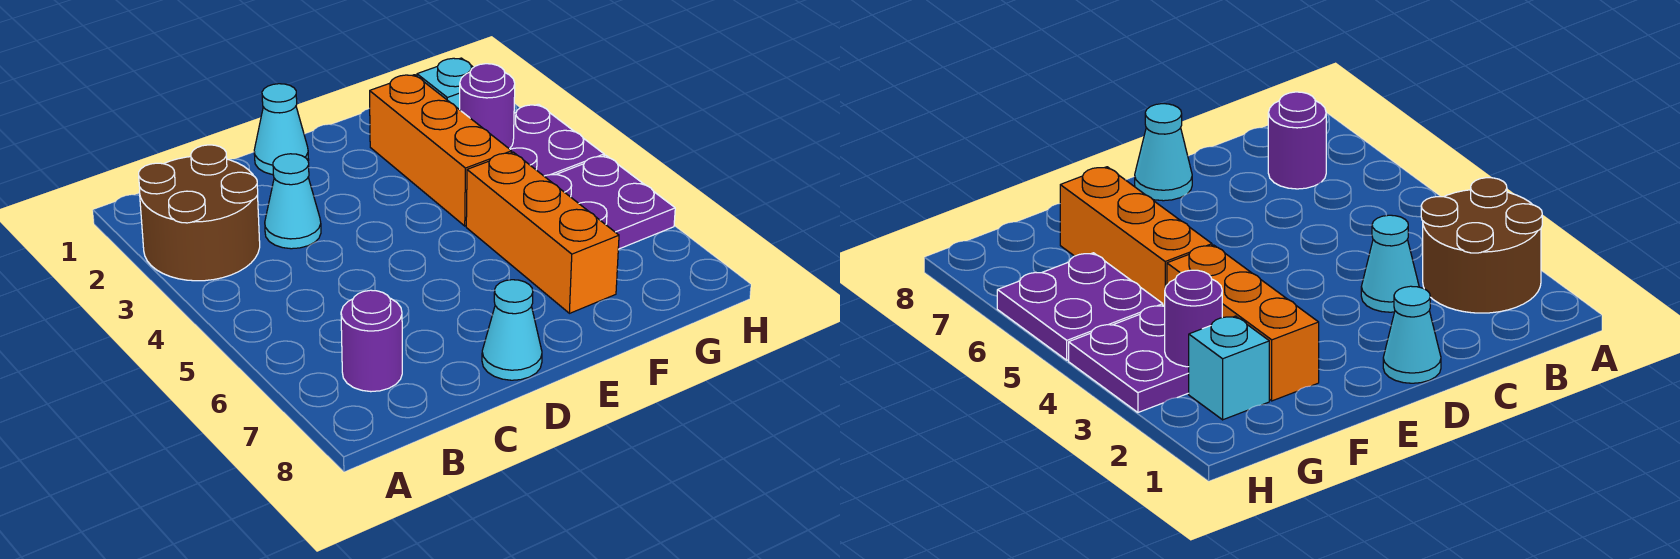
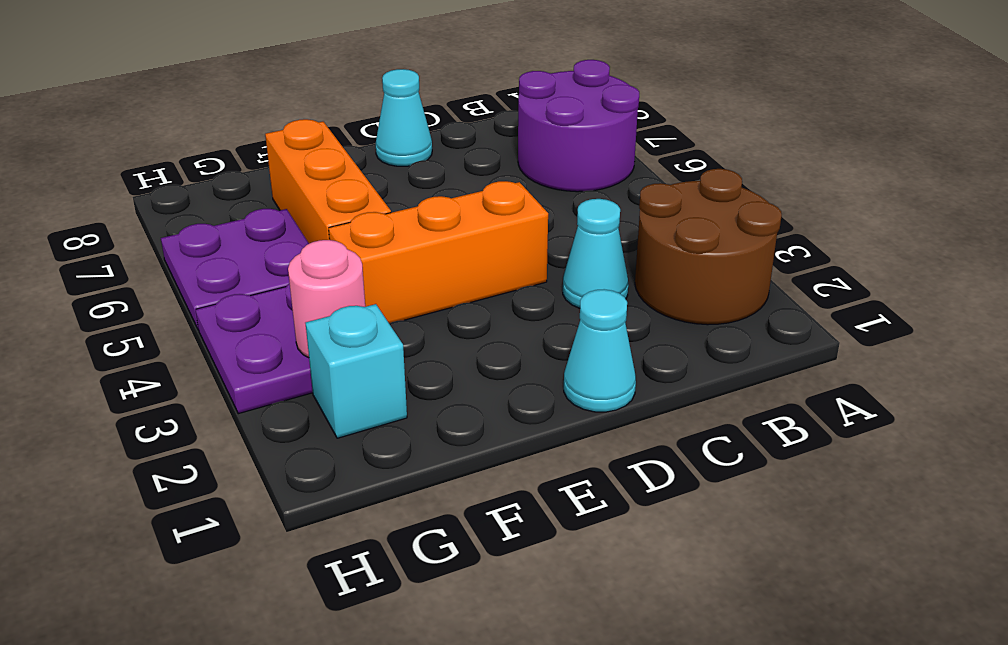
purple 1x1 round brick [341,290,402,392] -> purple 2x2 round brick [518,60,639,192]
orange 1x3 brick [370,75,512,226] -> orange 1x3 brick turned to [329,181,548,323]
purple 1x1 round brick [460,64,515,149] -> pink 1x1 round brick [288,240,365,358]

